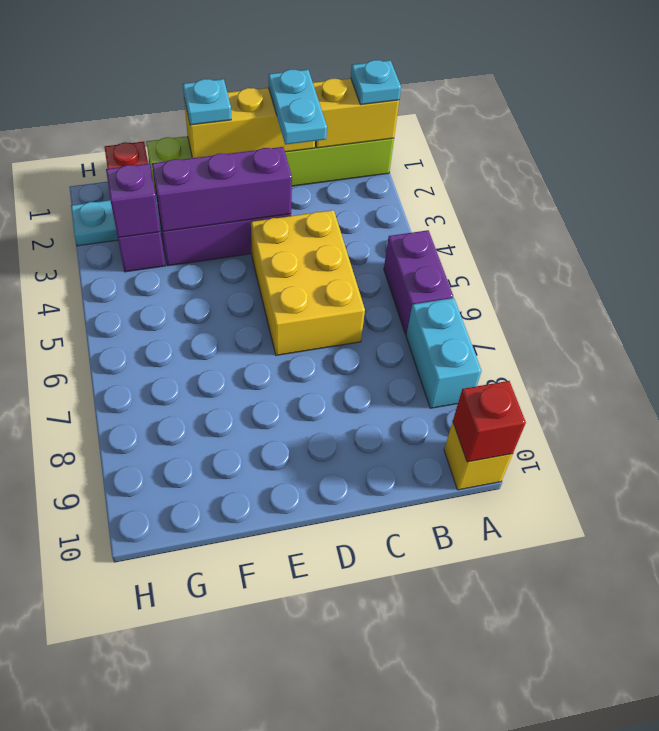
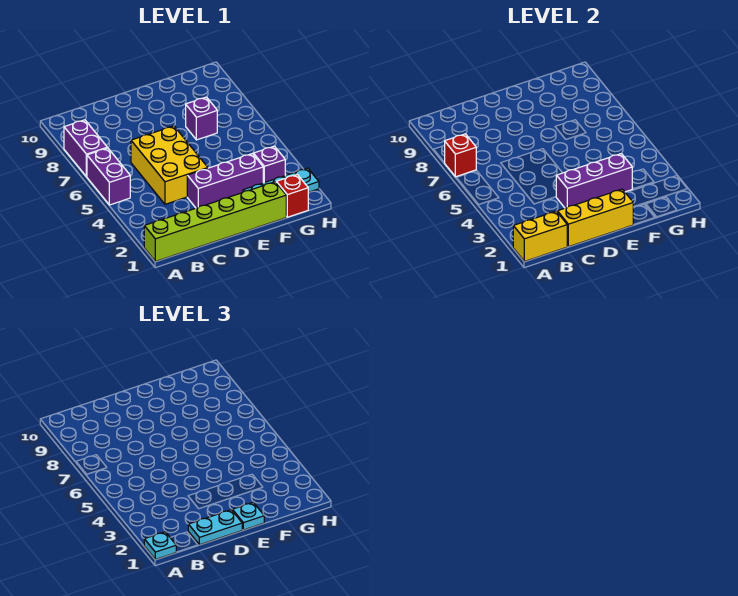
cyan 1x2 brick [406,298,481,408] -> purple 1x2 brick [64,120,107,177]
yellow 1x1 brick [444,422,513,490] -> none
red 1x1 brick [453,381,526,462] -> red 1x1 brick moved to [445,134,476,177]
cyan 1x2 plate [269,69,327,145] -> cyan 1x2 plate turned to [188,510,242,545]
purple 1x1 brick [106,164,160,238] -> purple 1x1 brick moved to [186,97,217,140]

